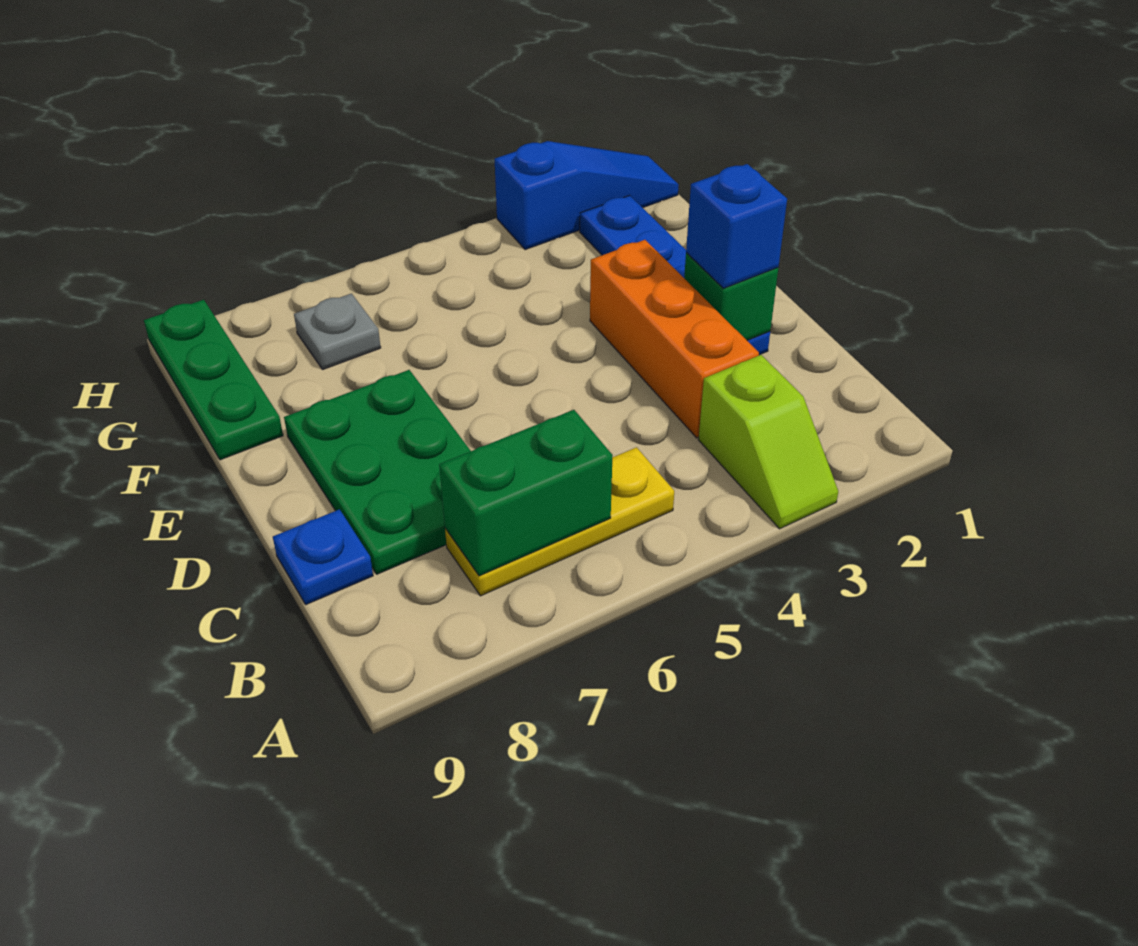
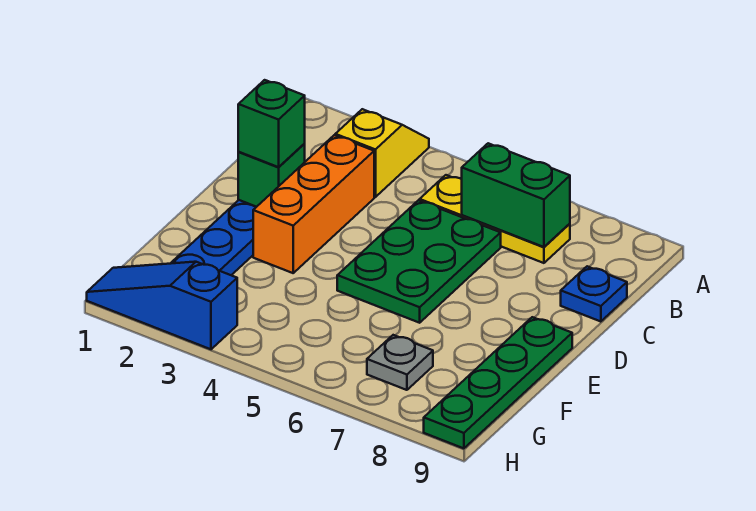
lime 1x2 slope [698,355,838,529] -> yellow 1x2 slope [335,109,429,197]
green 2x3 plate [284,370,471,574] -> green 2x3 plate moved to [337,200,501,323]
blue 1x1 brick [686,164,787,288] -> green 1x1 brick [238,80,305,167]
green 1x3 plate [144,300,283,460] -> green 1x4 plate [424,317,572,448]

